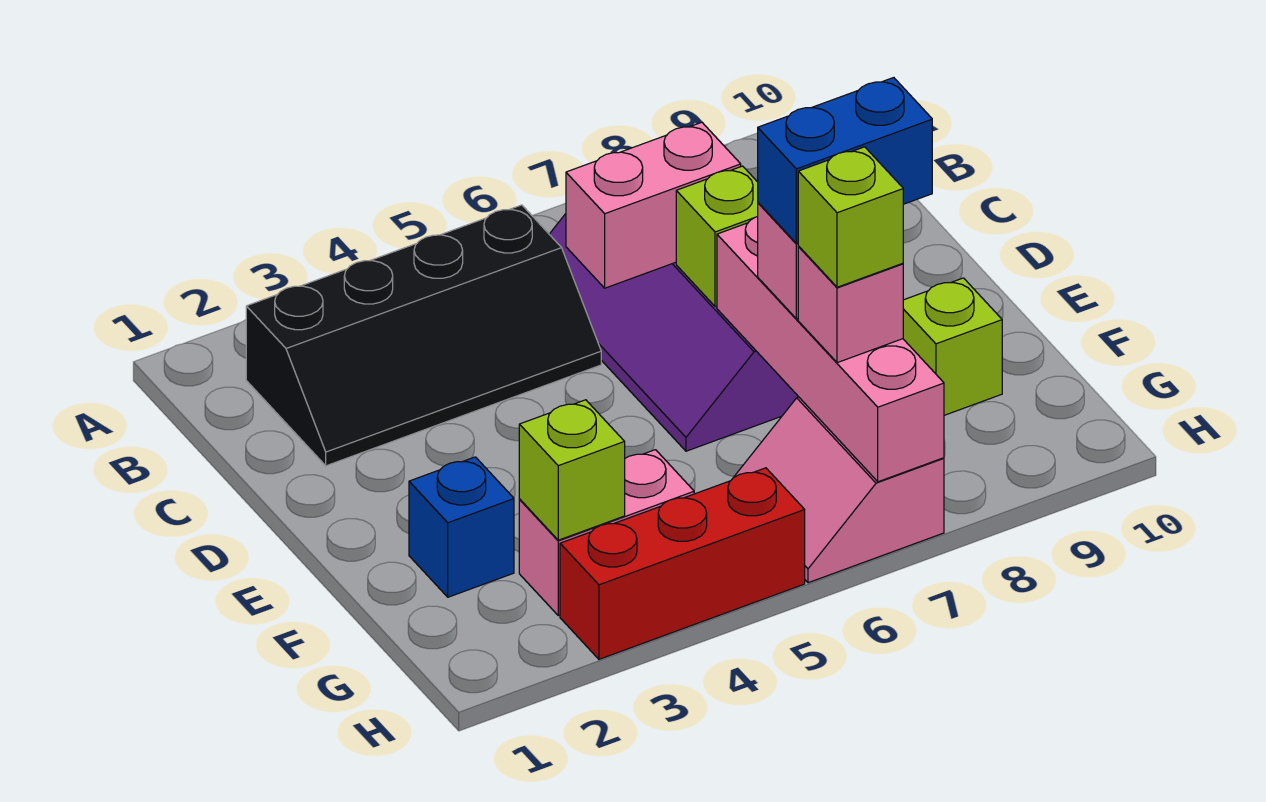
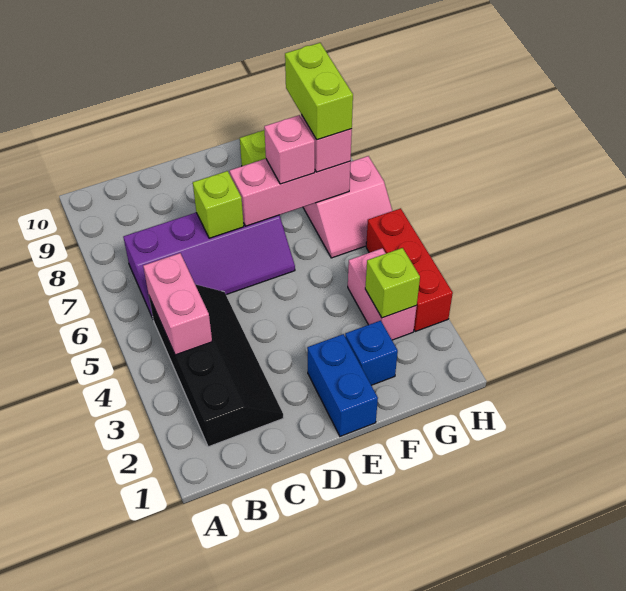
pink 1x2 brick [566,122,741,288] -> pink 1x2 brick moved to [143,253,212,355]
pink 1x4 brick [717,216,944,482] -> pink 1x3 brick [230,159,351,226]
blue 1x2 brick [758,78,932,243] -> blue 1x2 brick moved to [307,334,378,436]
lime 1x1 brick [798,147,903,287] -> lime 1x2 brick [285,43,353,140]

